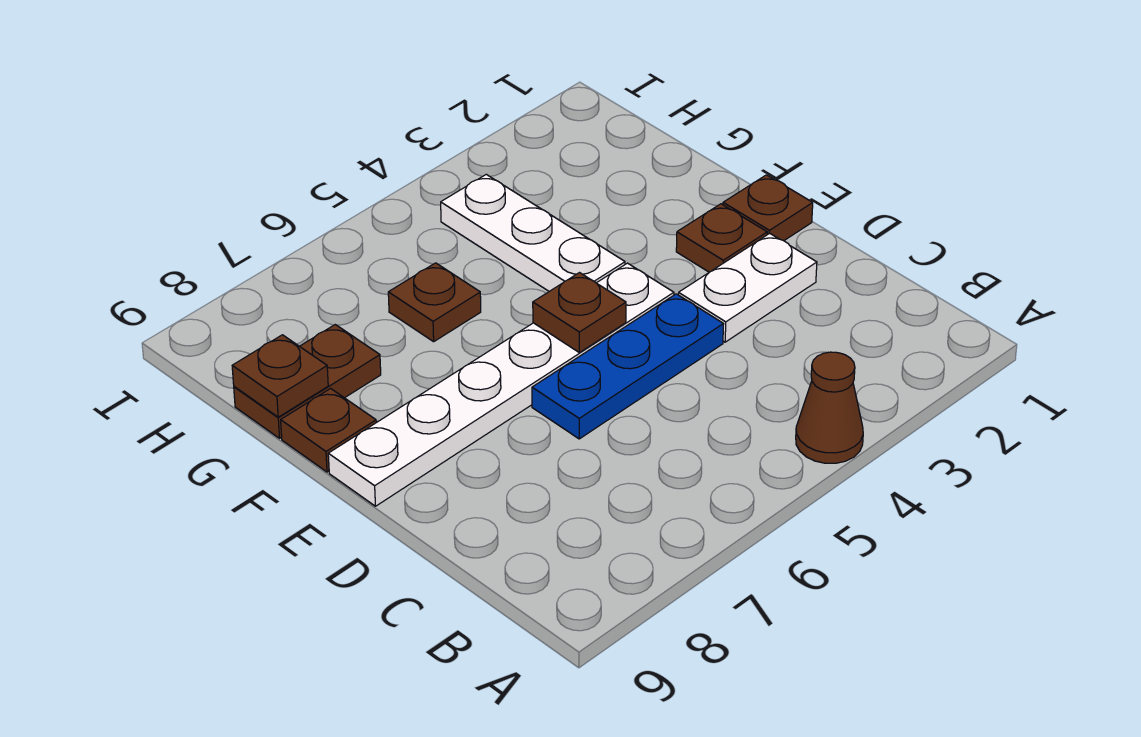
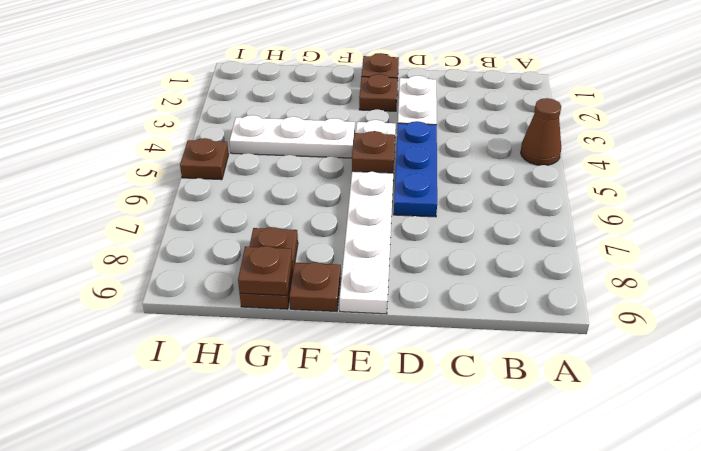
brown 1x1 plate [388,263,481,342] -> brown 1x1 plate moved to [180,138,229,180]

